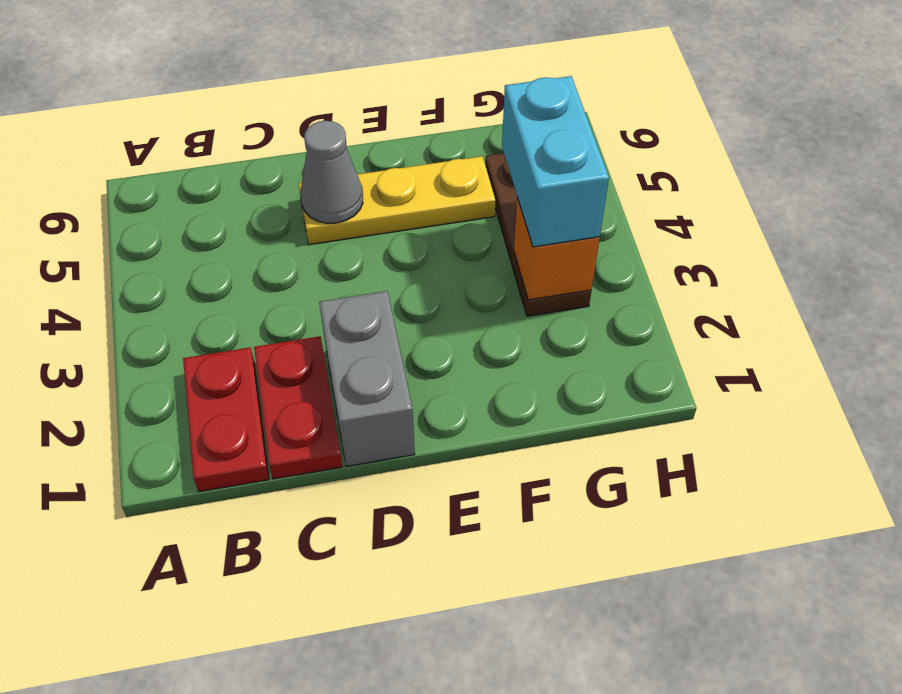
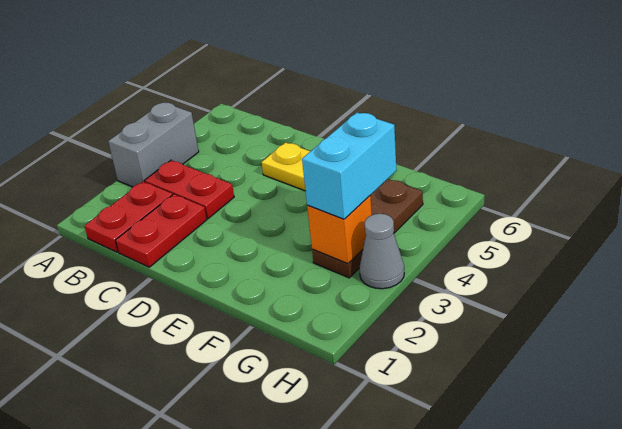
none -> red 1x2 plate [145,160,234,219]
grey 1x2 brick [319,291,415,466] -> grey 1x2 brick moved to [108,102,199,187]
grey 1x1 cone [301,121,363,223] -> grey 1x1 cone moved to [359,214,404,289]

